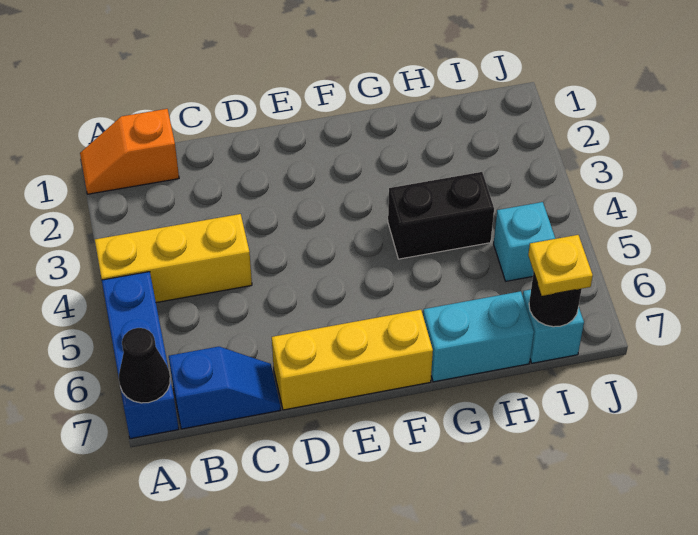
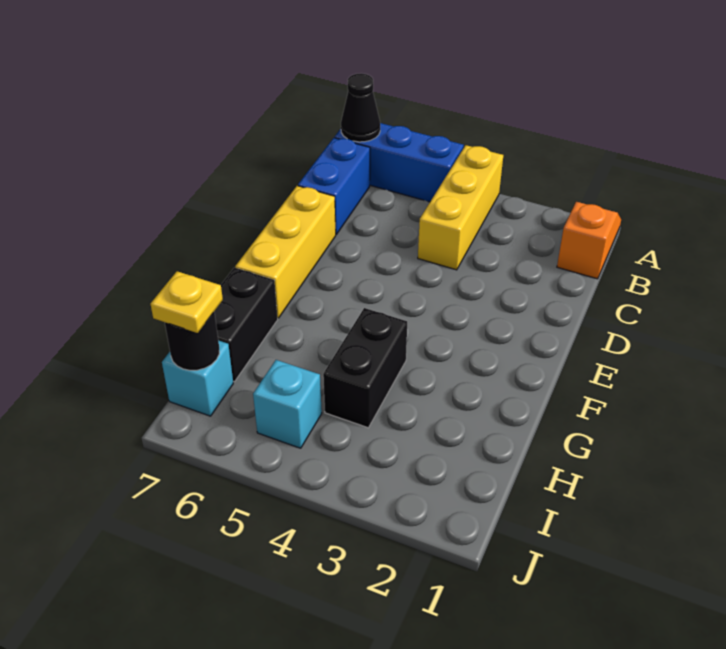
blue 1x2 slope [169,347,280,429] -> blue 1x2 brick [298,138,370,234]
cyan 1x2 brick [423,291,534,382] -> black 1x2 brick [214,268,278,382]

